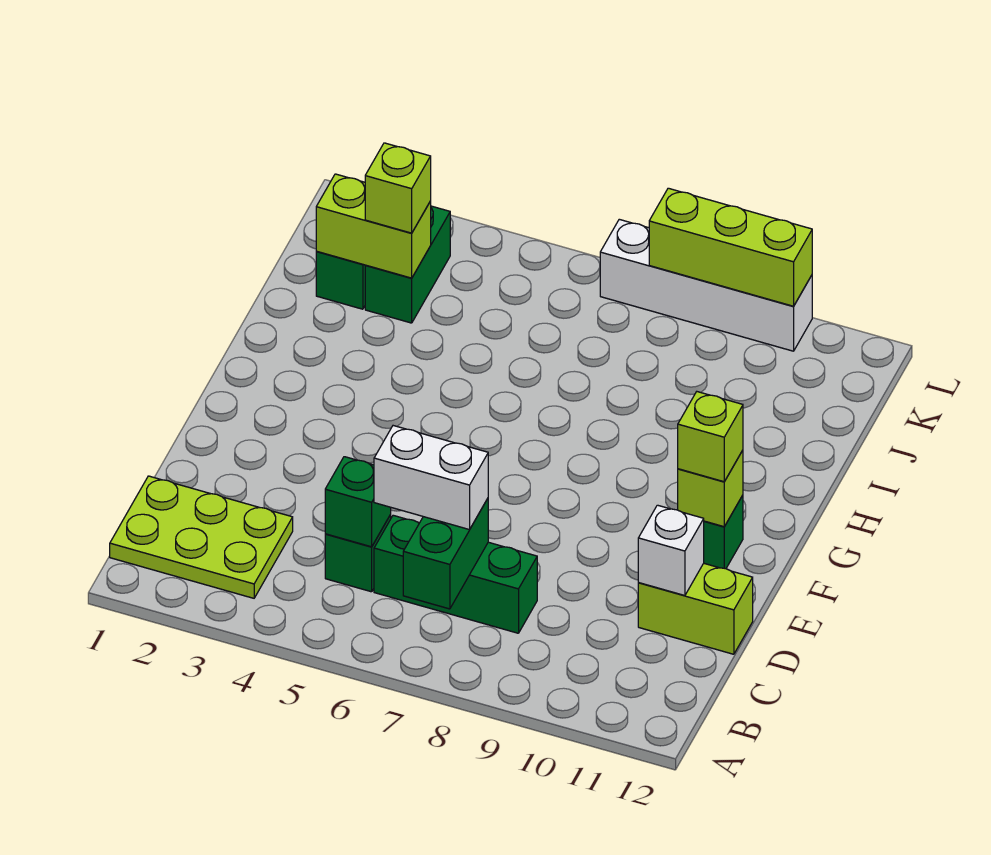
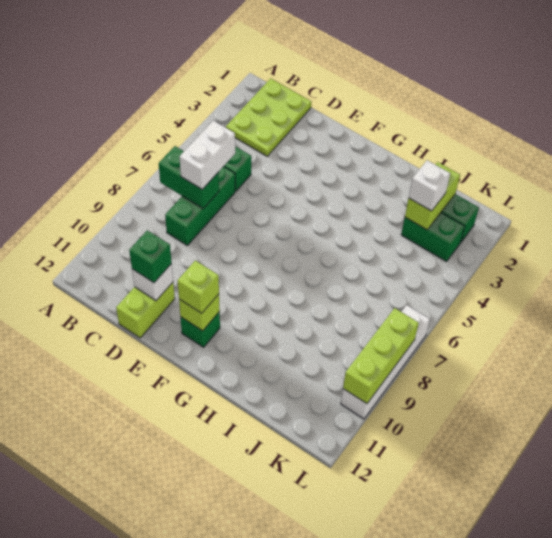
green 1x1 brick [325,457,391,547] -> green 1x1 brick moved to [129,230,172,283]
lime 1x1 brick [365,143,431,233] -> white 1x1 brick [409,160,450,211]

